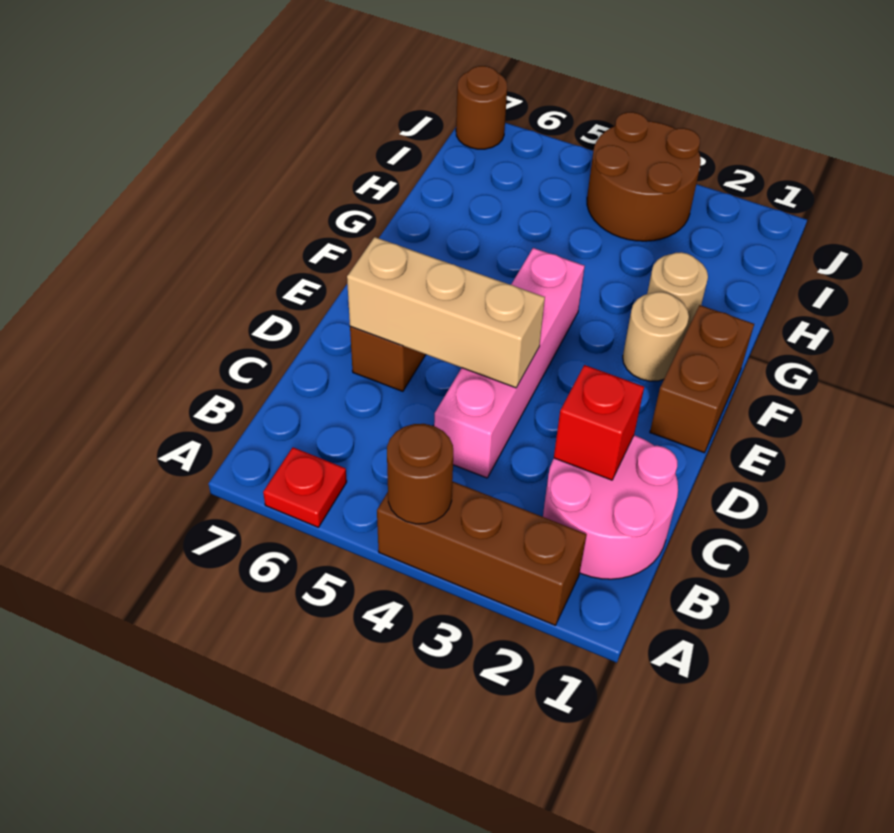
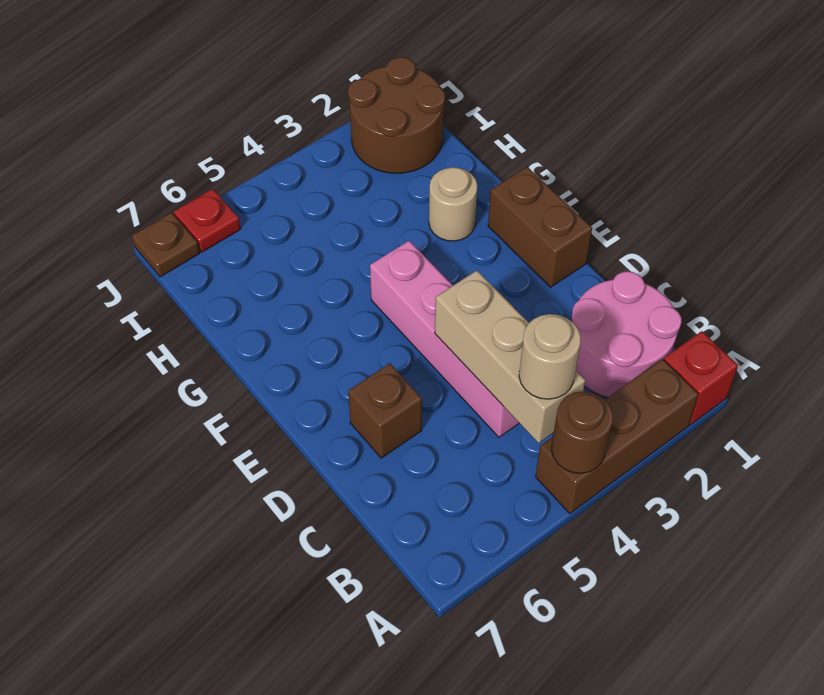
red 1x1 plate [263,447,347,527] -> red 1x1 plate moved to [174,189,241,252]
red 1x1 brick [554,365,644,480] -> red 1x1 brick moved to [664,331,738,425]
tan 1x3 brick [347,237,545,388] -> tan 1x3 brick turned to [435,270,585,443]
tan 1x1 round brick [623,292,689,381] -> tan 1x1 round brick moved to [519,314,581,399]
brown 2x2 round brick [587,112,701,241] -> brown 2x2 round brick moved to [348,57,445,173]
brown 1x1 round brick [456,66,507,149] -> brown 1x1 plate [132,213,200,277]

